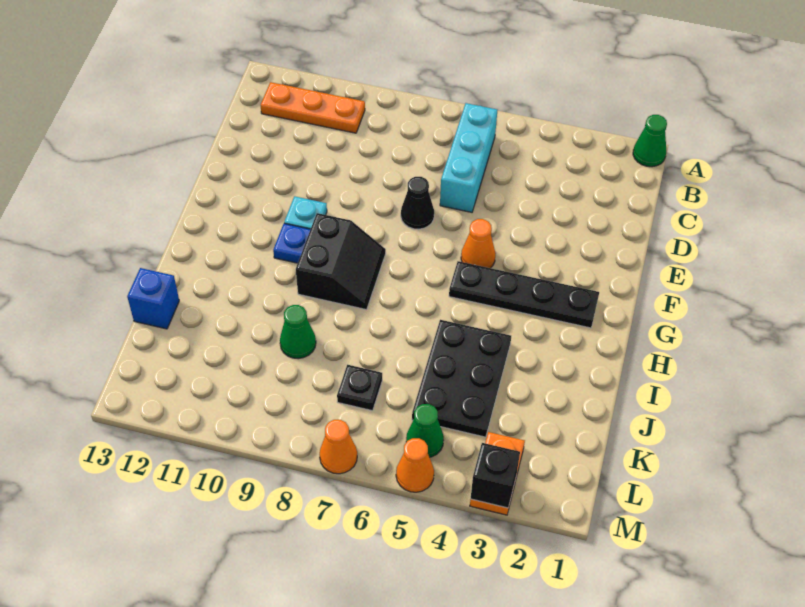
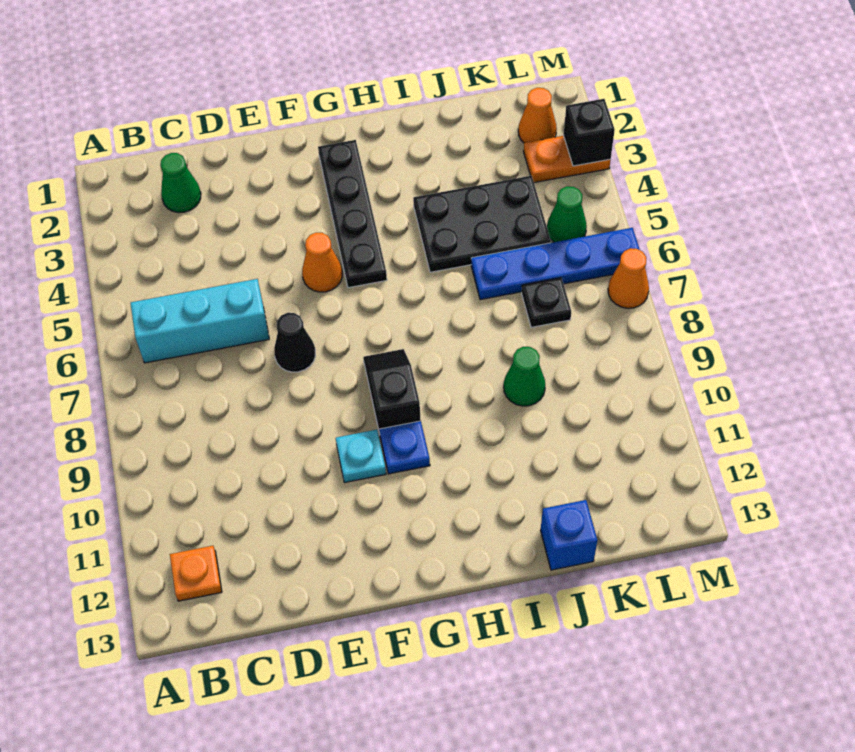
green 1x1 cone [633,115,667,167] -> green 1x1 cone moved to [160,153,201,213]
orange 1x3 plate [261,82,365,133] -> orange 1x1 plate [170,546,222,601]
black 2x2 slope [296,213,386,310] -> black 1x2 slope [363,349,421,434]
none -> blue 1x4 plate [471,228,640,300]
orange 1x1 cone [396,438,434,492] -> orange 1x1 cone moved to [518,88,557,143]

